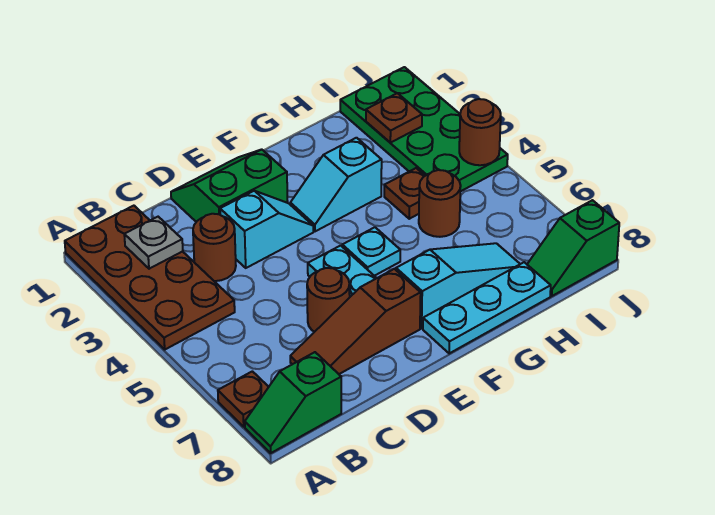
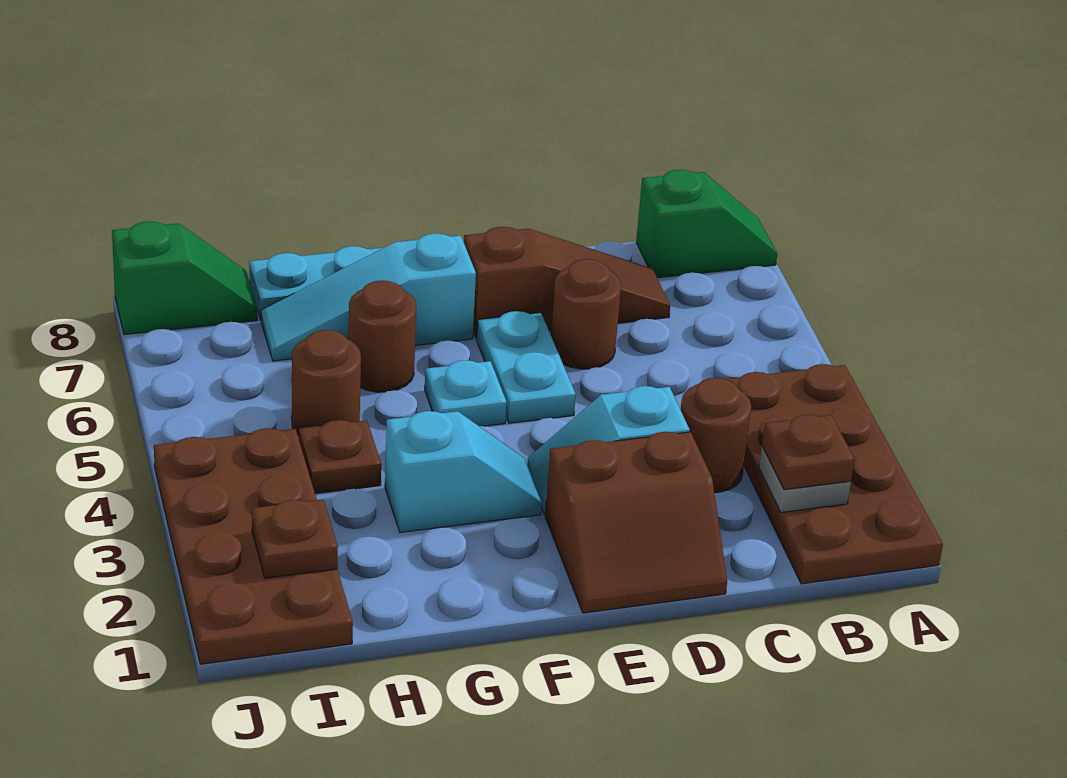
brown 1x1 plate [218,371,268,427] -> brown 1x1 plate moved to [762,415,855,490]
green 2x2 slope [171,149,288,222] -> brown 2x2 slope [545,432,727,613]
green 2x4 plate [340,67,508,192] -> brown 2x4 plate [154,428,353,664]
brown 1x1 round brick [459,99,501,165] -> brown 1x1 round brick moved to [348,280,416,392]

